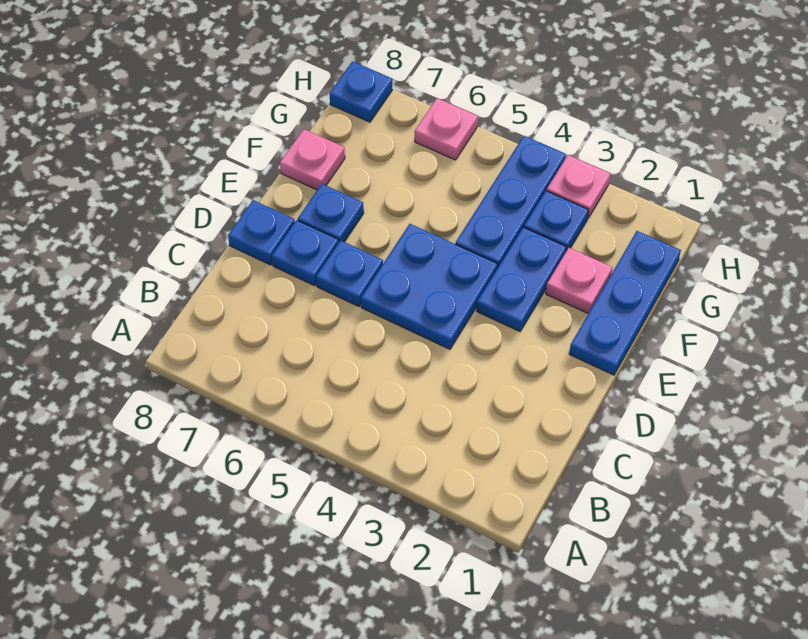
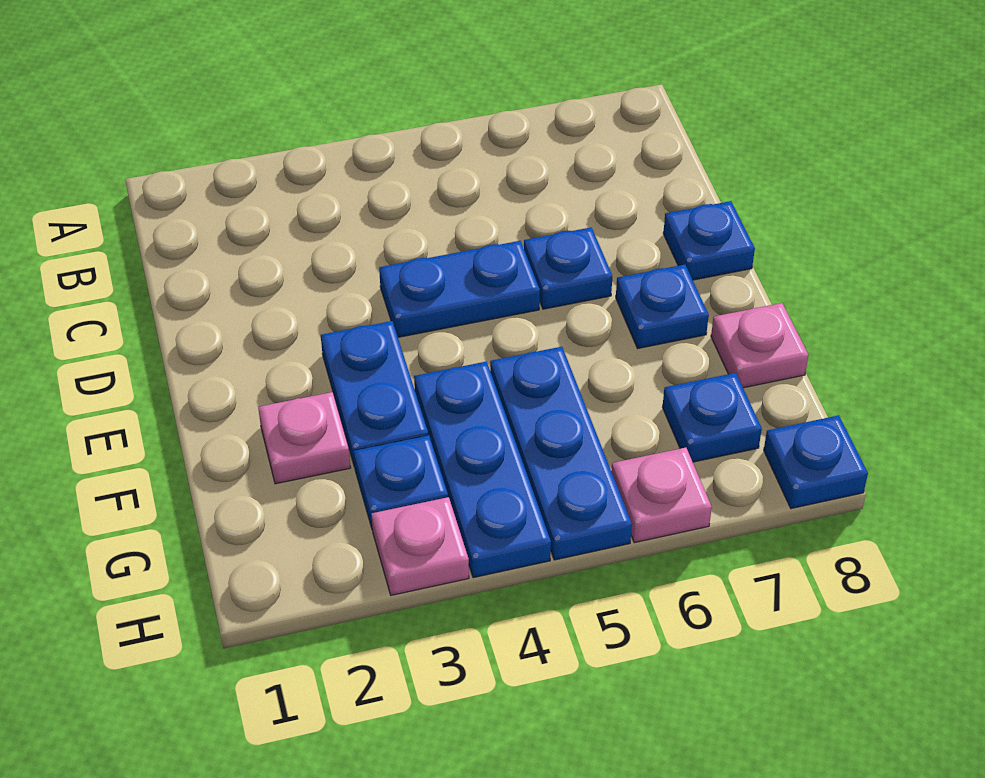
blue 2x2 plate [361,224,498,349] -> blue 1x2 plate [379,241,540,337]
blue 1x1 plate [272,220,338,286] -> blue 1x1 plate moved to [662,373,762,462]
blue 1x3 plate [569,231,681,375] -> blue 1x3 plate moved to [490,347,632,560]

